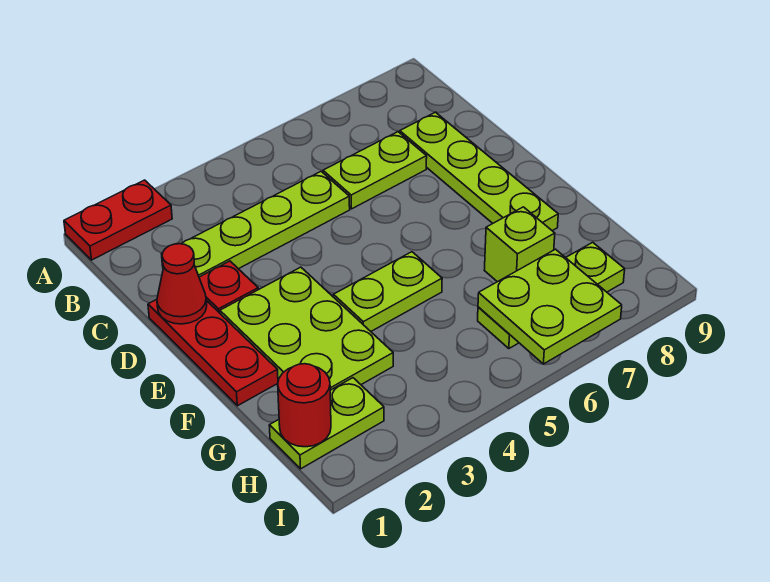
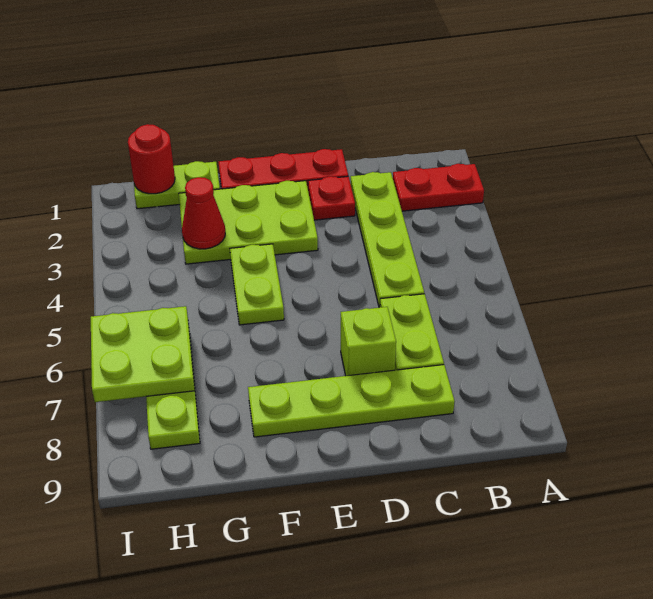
red 1x2 plate [64,180,172,260] -> red 1x2 plate turned to [393,164,484,211]
red 1x1 cone [157,244,207,324] -> red 1x1 cone moved to [182,177,225,249]
lime 1x1 brick [484,207,555,282] -> lime 1x1 brick moved to [341,307,396,376]
lime 1x2 plate [269,378,384,469] -> lime 1x2 plate turned to [134,161,220,209]

